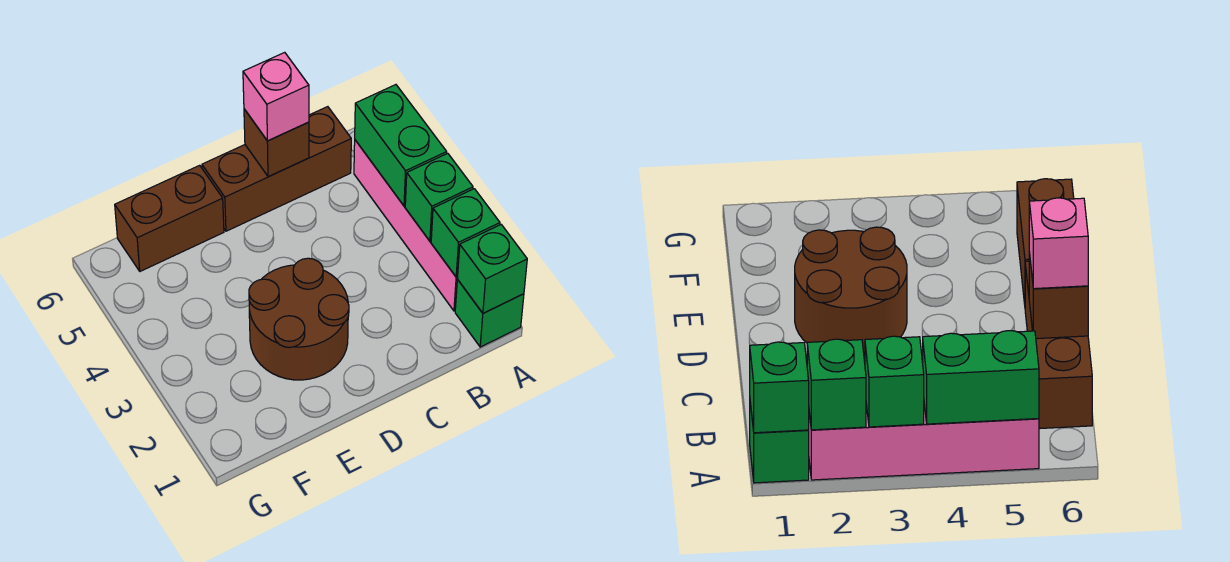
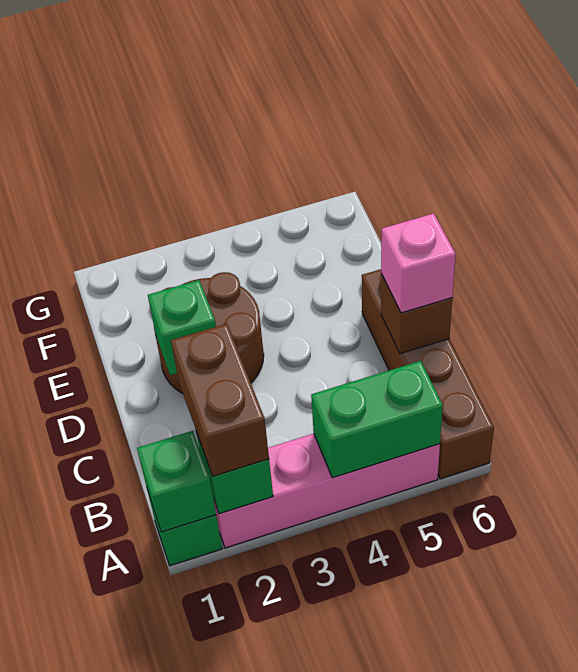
green 1x1 brick [405,153,473,241] -> green 1x1 brick moved to [148,280,216,375]
brown 1x3 brick [202,107,351,231] -> brown 1x4 brick [362,269,494,479]
brown 1x2 brick [115,165,224,271] -> brown 1x2 brick moved to [171,324,269,476]

